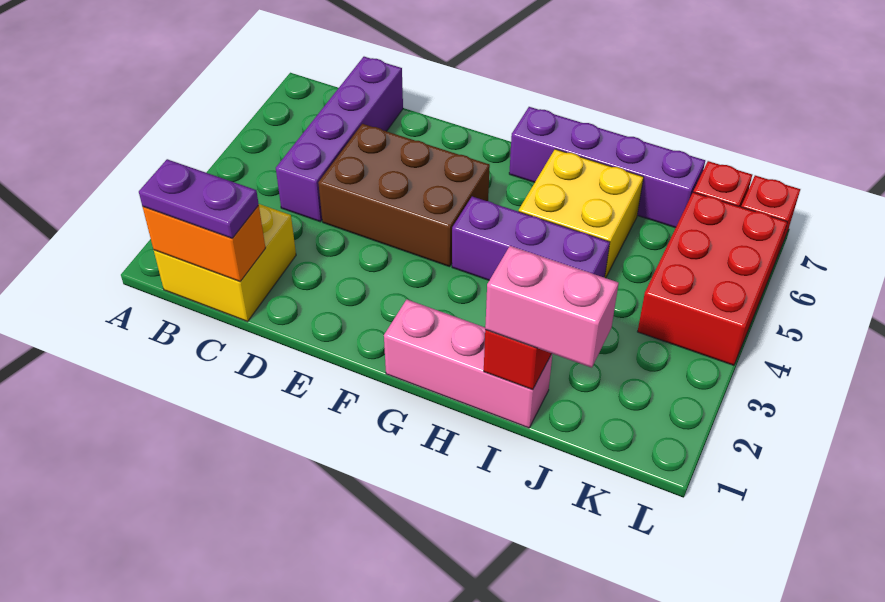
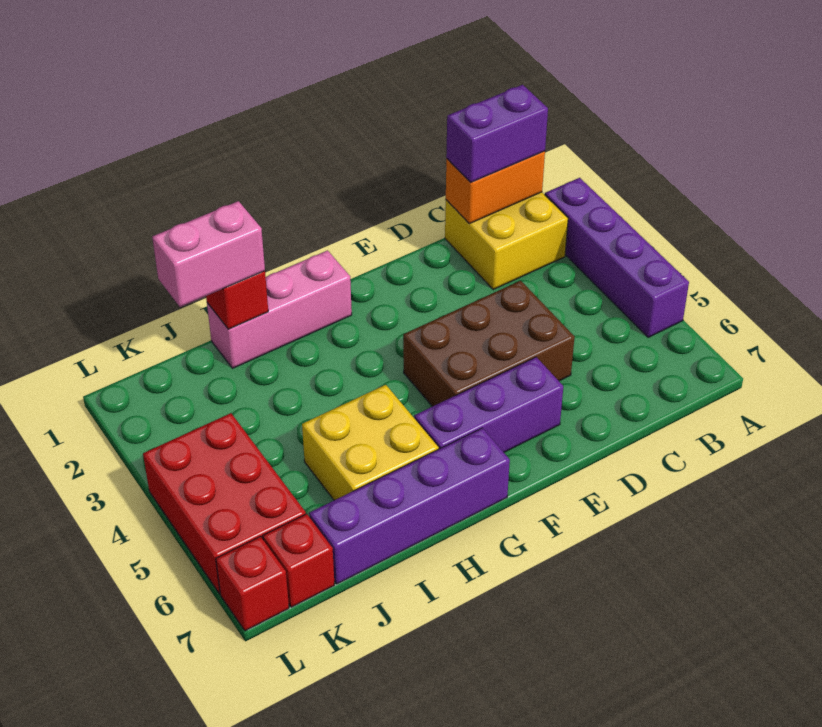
purple 1x2 plate [139,159,259,238] -> purple 1x2 brick [446,85,548,182]
purple 1x4 brick [276,57,403,222] -> purple 1x4 brick moved to [545,178,689,337]
purple 1x3 brick [452,197,610,280] -> purple 1x3 brick moved to [414,357,563,452]

